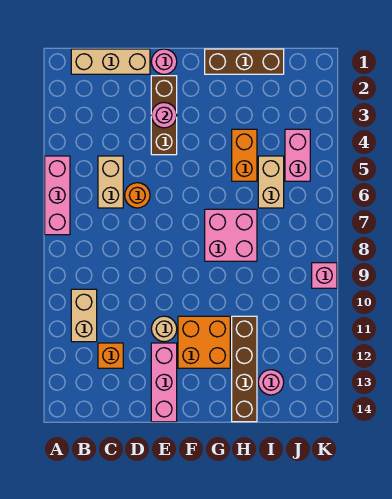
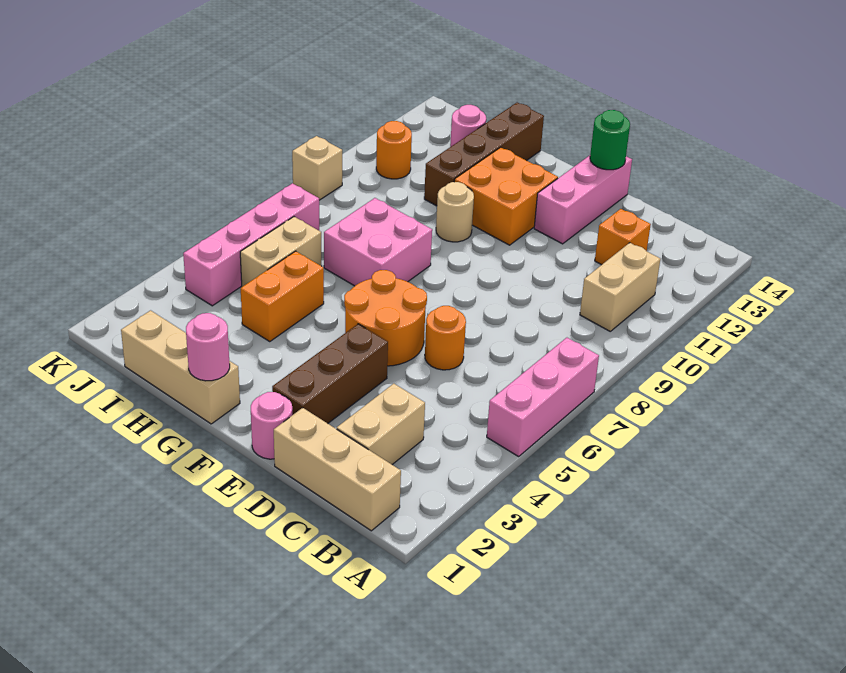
tan 1x2 brick [98,156,123,208] -> tan 1x2 brick moved to [337,384,425,464]
pink 1x1 round brick [151,103,177,128] -> pink 1x1 round brick moved to [186,313,230,381]
none -> orange 2x2 round brick [344,270,427,366]
tan 1x1 round brick [151,316,177,342] -> tan 1x1 round brick moved to [436,182,474,242]
none -> green 1x1 round brick [590,110,630,170]
brown 1x3 brick [205,49,284,74] -> tan 1x3 brick [121,310,240,424]
pink 1x2 brick [285,129,310,181] -> pink 1x4 brick [183,183,319,306]
none -> orange 1x1 round brick [376,121,412,179]
pink 1x1 brick [312,263,337,288] -> tan 1x1 brick [292,136,342,200]

